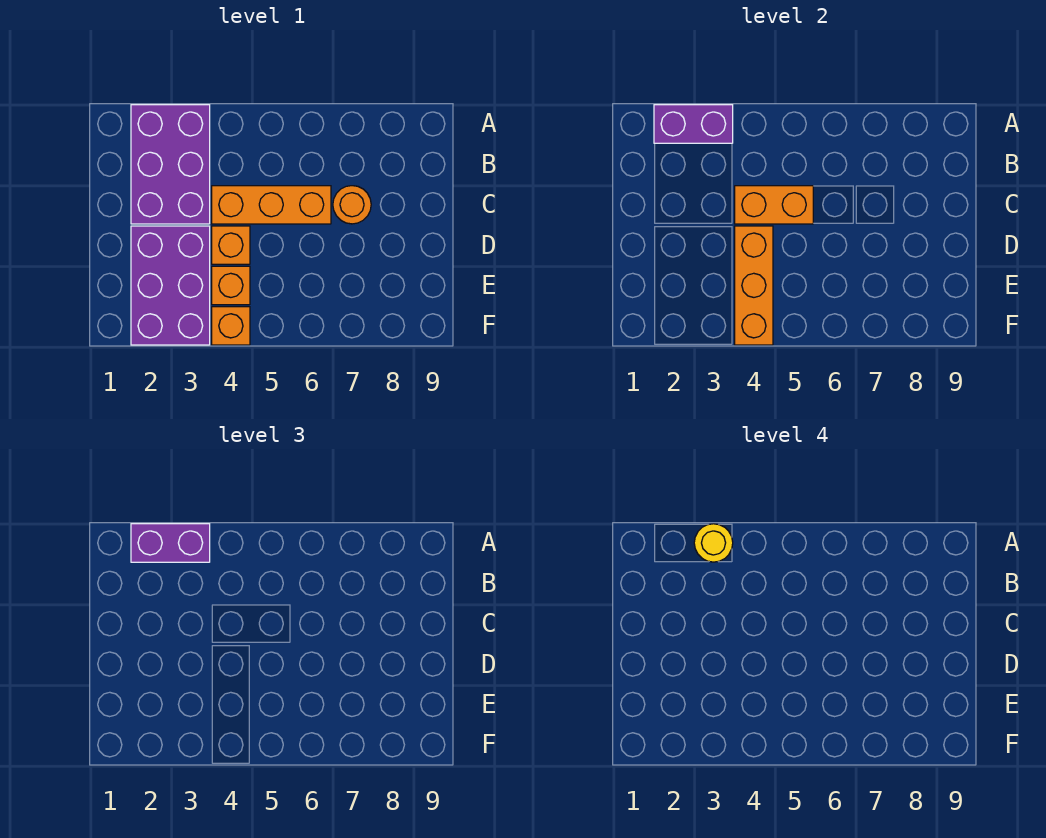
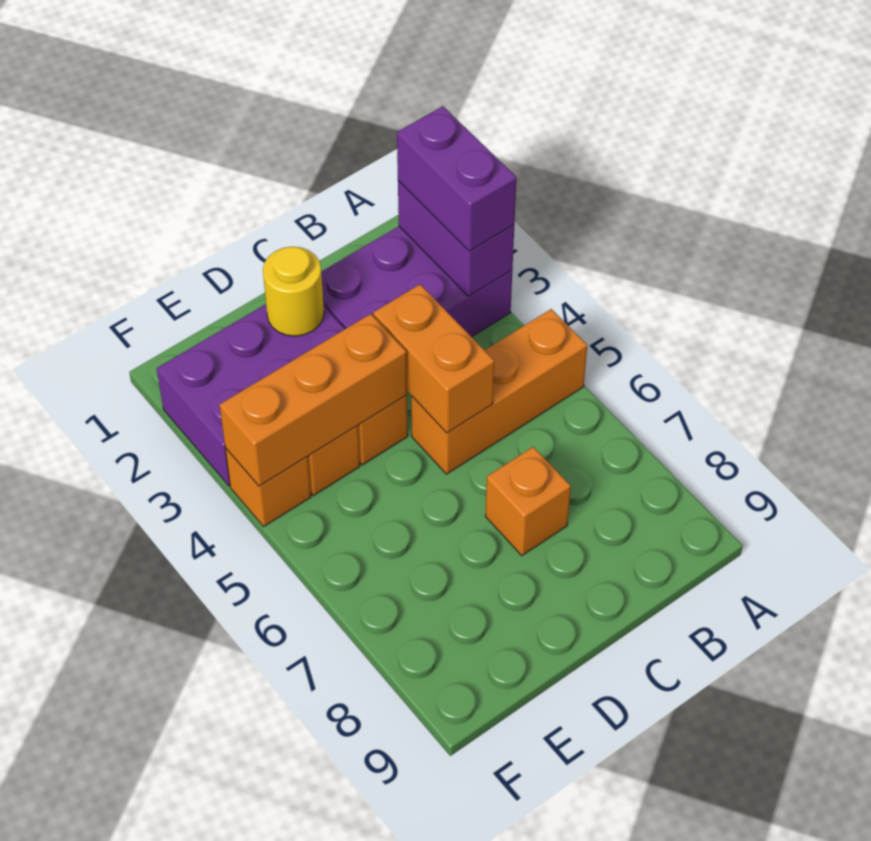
yellow 1x1 round brick [694,524,733,562] -> yellow 1x1 round brick moved to [263,247,324,336]
orange 1x3 brick [212,186,331,224] -> orange 1x3 brick turned to [411,309,587,474]
orange 1x1 round brick [333,186,371,224] -> orange 1x1 brick [485,447,571,556]

